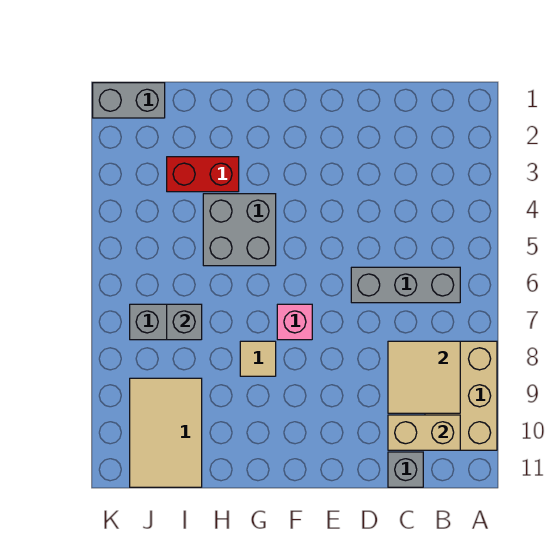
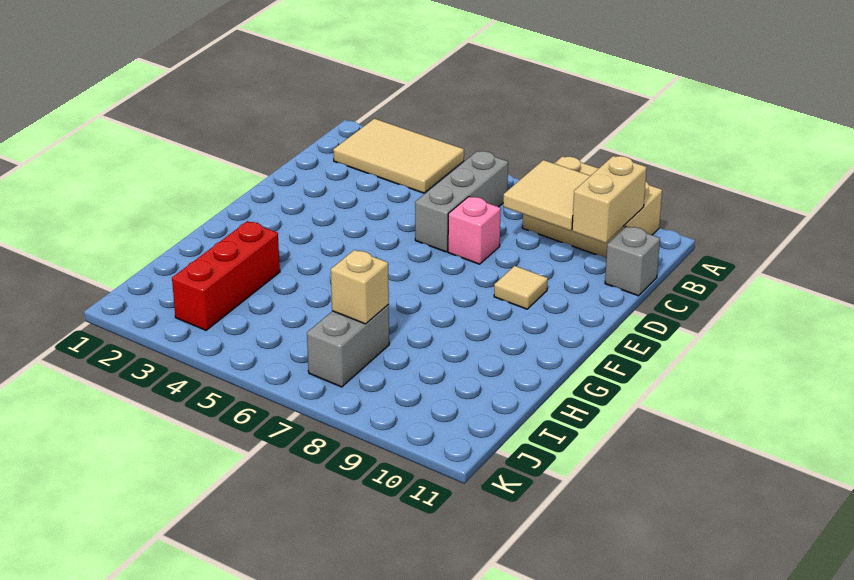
pink 1x1 brick [277,304,312,340] -> pink 1x1 brick moved to [448,197,501,264]
grey 2x2 brick [203,194,276,266] -> none
tan 1x1 tile [240,341,276,376] -> tan 1x1 tile moved to [494,266,548,309]
red 1x2 brick [167,157,239,192] -> red 1x3 brick [172,221,280,330]
grey 1x1 brick [167,304,202,340] -> tan 1x1 brick [331,250,389,324]
tan 2x3 tile [130,378,202,487] -> tan 2x3 tile moved to [333,119,464,193]
grey 1x2 brick [93,83,165,118] -> none

